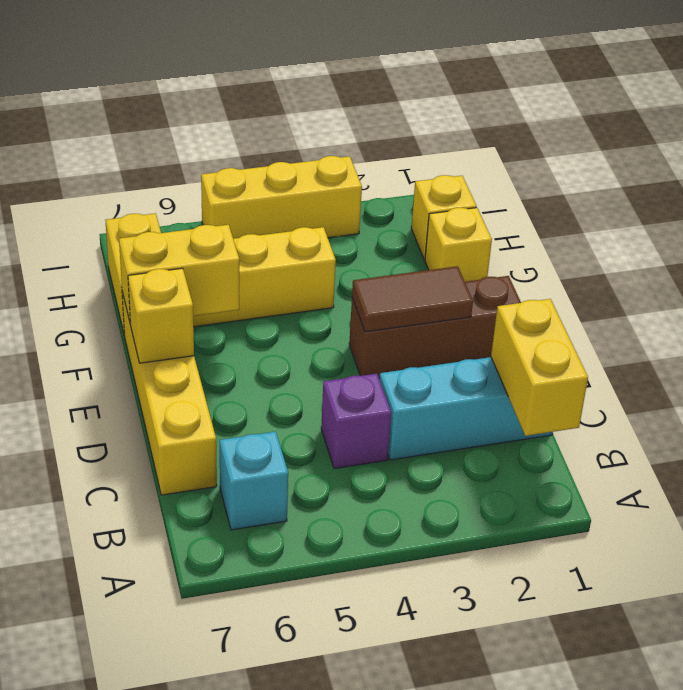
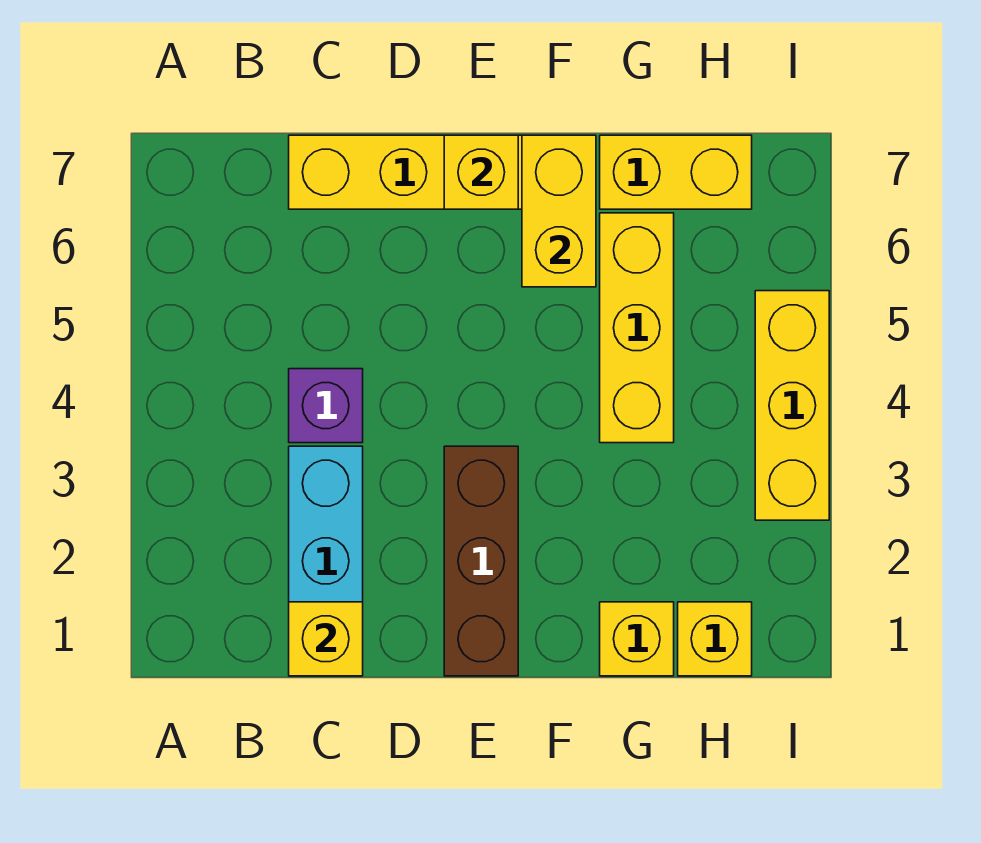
yellow 1x2 brick [491,299,588,436] -> yellow 1x1 brick [289,602,363,676]
cyan 1x1 brick [220,432,288,530] -> none
brown 1x2 tile [352,266,473,332] -> none

